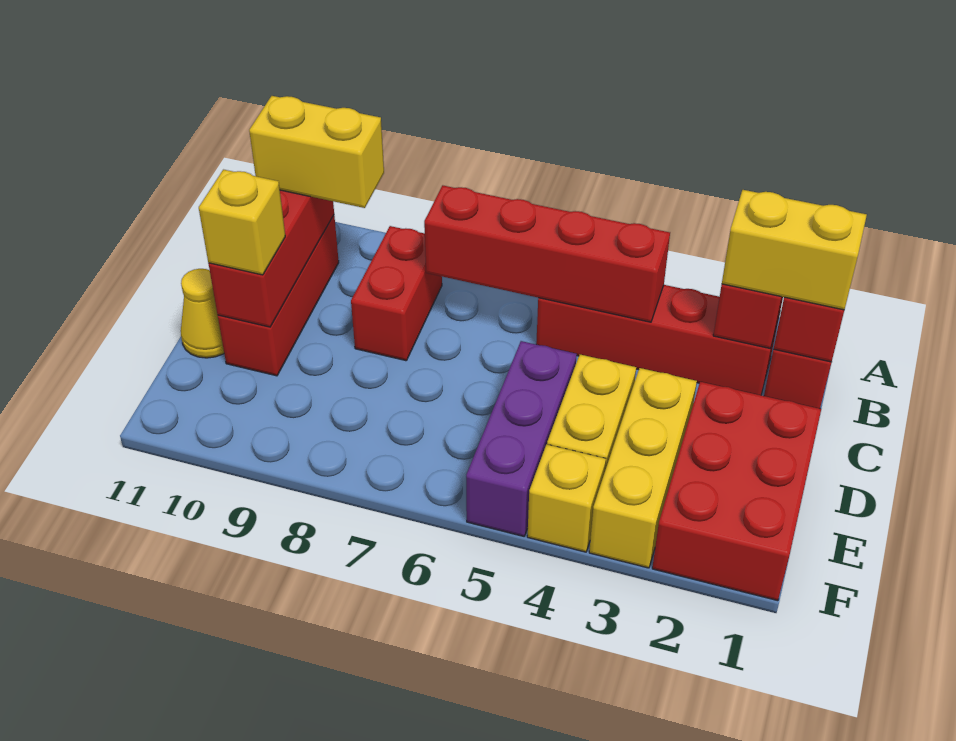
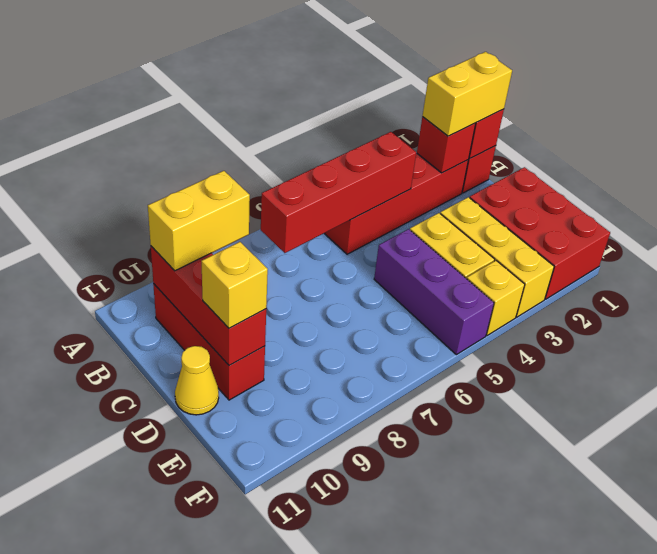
red 1x2 brick [351,226,442,361] -> none

